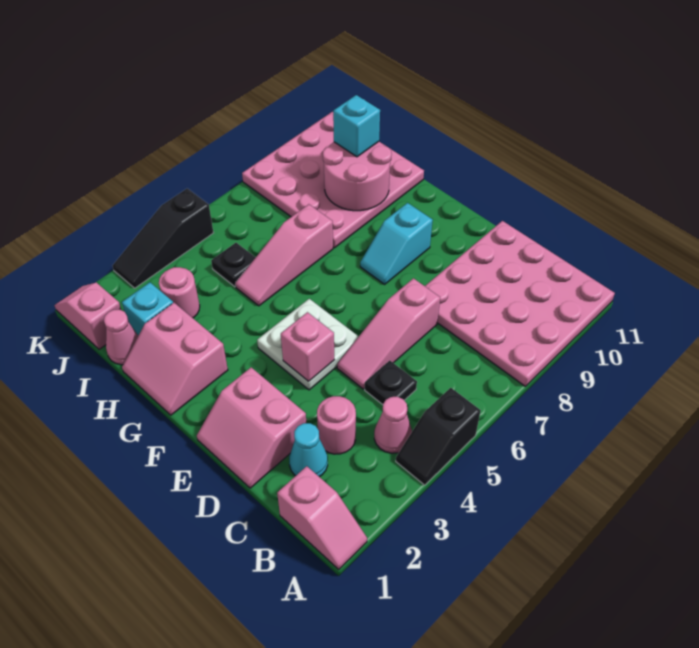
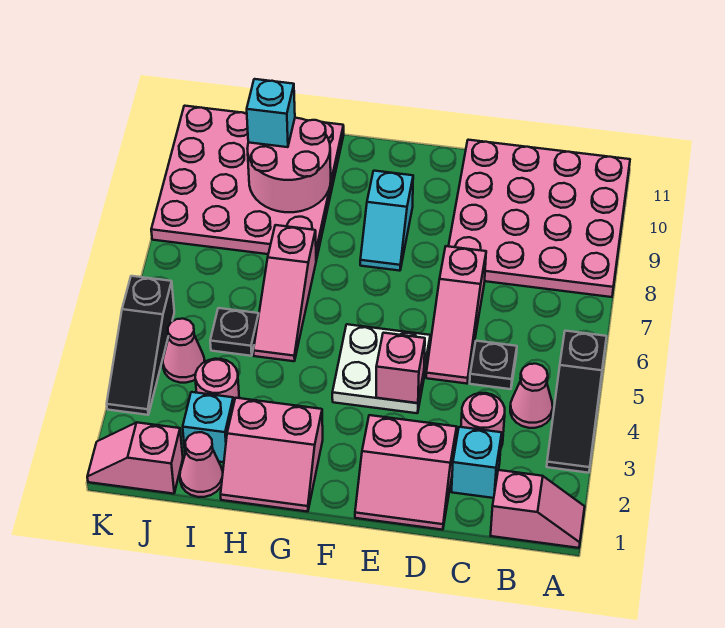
black 1x2 slope [396,388,481,485] -> black 1x3 slope [547,331,607,473]
cyan 1x1 cone [289,423,328,477] -> cyan 1x1 brick [452,427,502,498]
none -> pink 1x1 cone [163,319,205,383]

